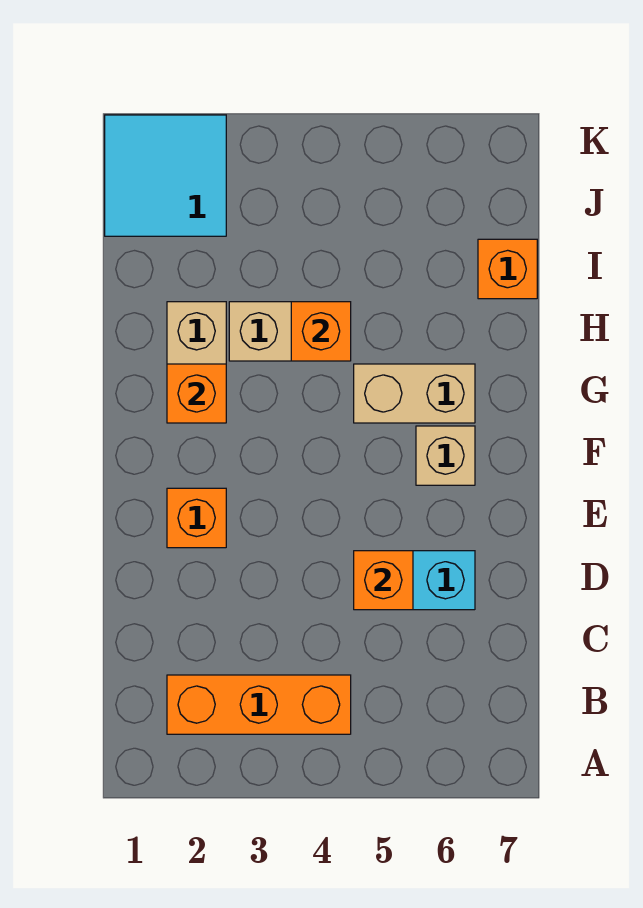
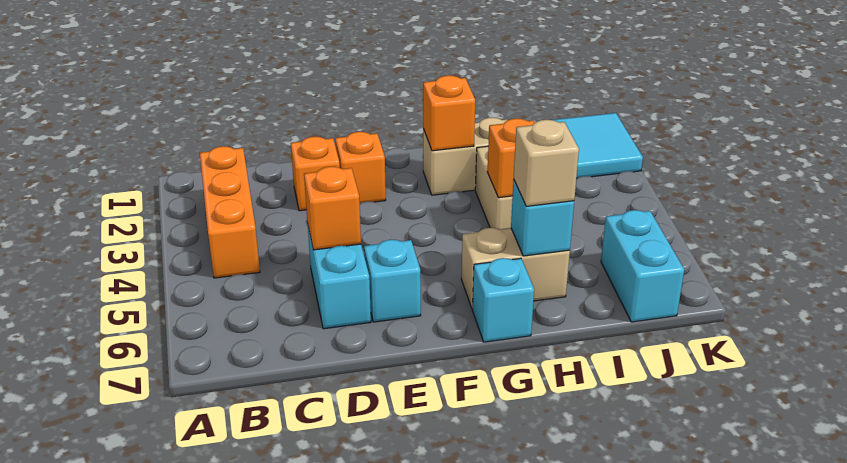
none -> cyan 1x1 brick [364,240,421,322]
tan 1x1 brick [416,426,475,485] -> tan 1x1 brick moved to [514,120,579,206]
tan 1x2 brick [354,364,475,423] -> tan 1x2 brick turned to [461,228,570,309]
none -> cyan 1x1 brick [472,258,534,342]
none -> cyan 1x1 brick [511,179,574,256]
orange 1x1 brick [478,239,537,299] -> orange 1x1 brick moved to [291,136,340,211]
none -> cyan 1x2 brick [601,210,684,322]

